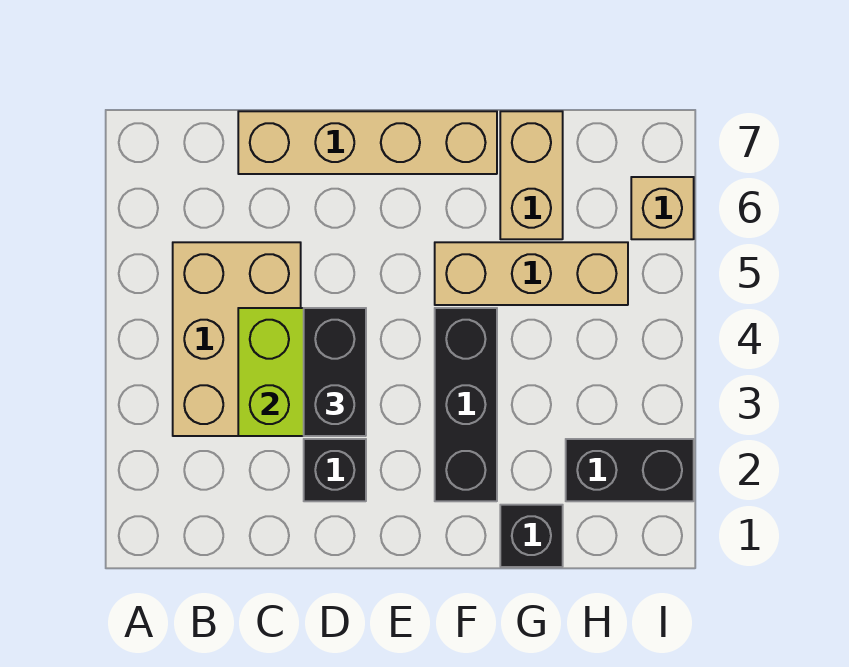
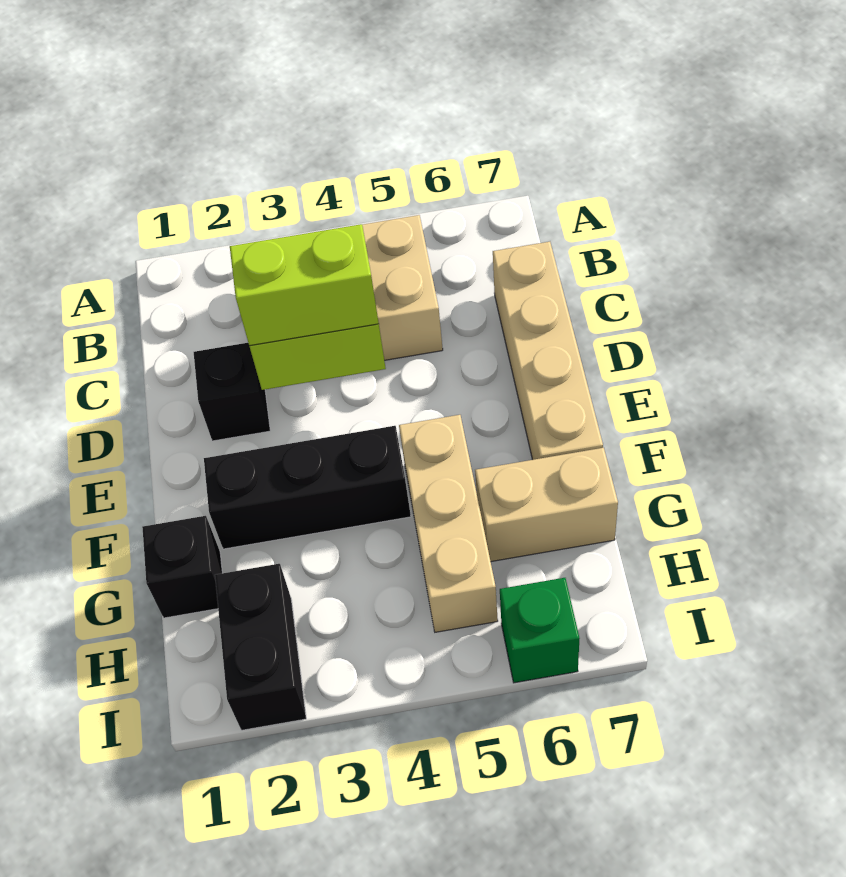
black 1x2 brick [304,308,366,436] -> lime 1x2 brick [230,224,379,346]
tan 1x1 brick [631,177,694,239] -> green 1x1 brick [500,578,580,683]

